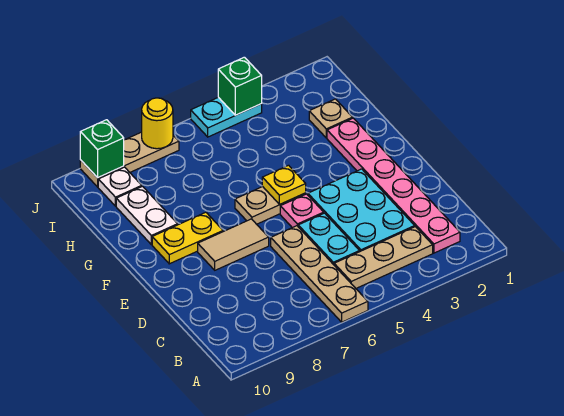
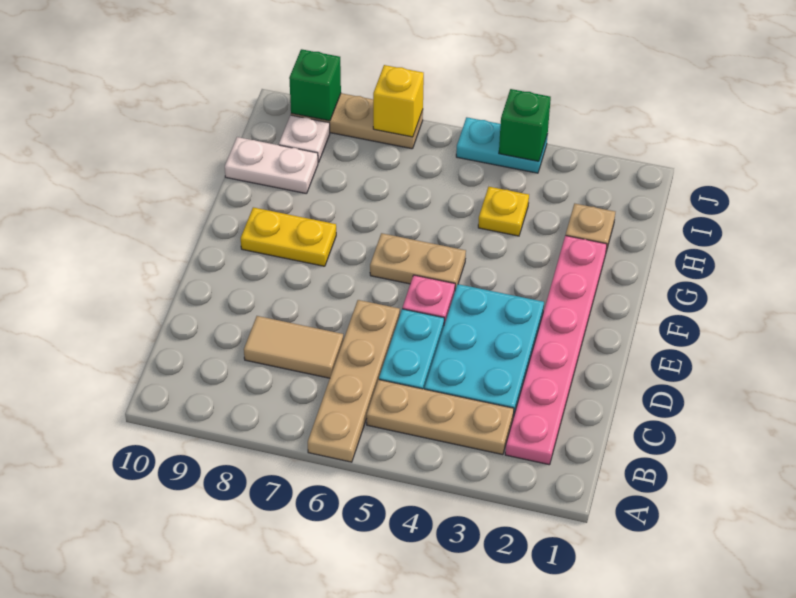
tan 1x2 tile [198,219,269,270] -> tan 1x2 tile moved to [244,316,343,378]
yellow 1x1 plate [262,165,306,204] -> yellow 1x1 plate moved to [478,187,529,236]
white 1x2 plate [116,186,178,245] -> white 1x2 plate turned to [225,137,318,194]
yellow 1x1 round brick [142,98,173,149] -> yellow 1x1 brick [373,65,424,137]

